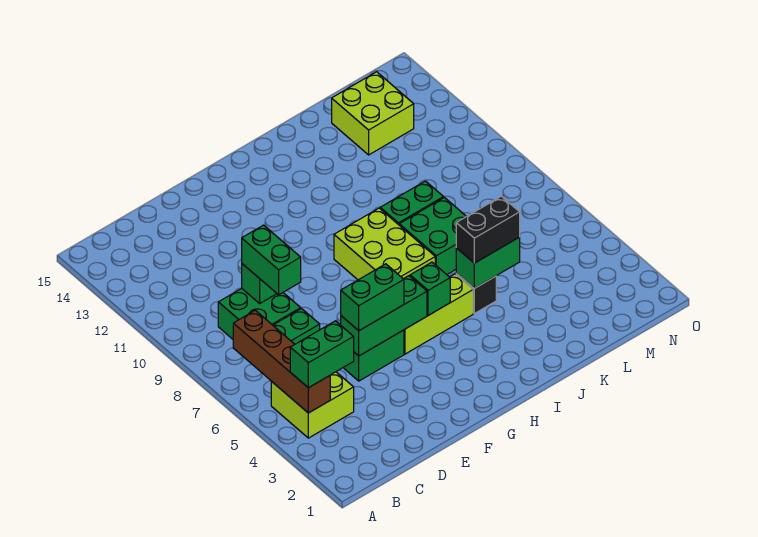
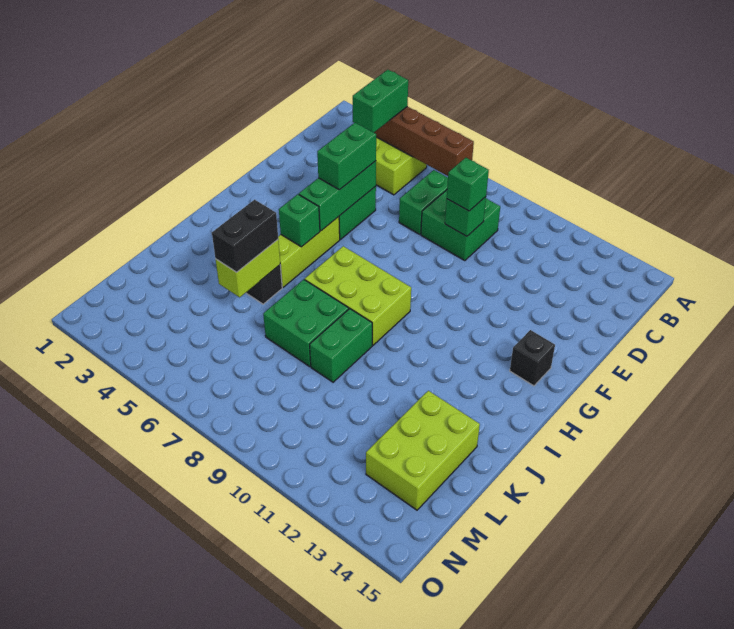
green 1x2 brick [242,225,301,295] -> green 1x1 brick [447,158,489,211]
none -> black 1x1 brick [510,330,555,386]
green 1x2 brick [456,237,520,288] -> lime 1x2 brick [216,240,280,297]
lime 2x2 brick [332,72,414,155] -> lime 2x3 brick [366,391,480,510]

